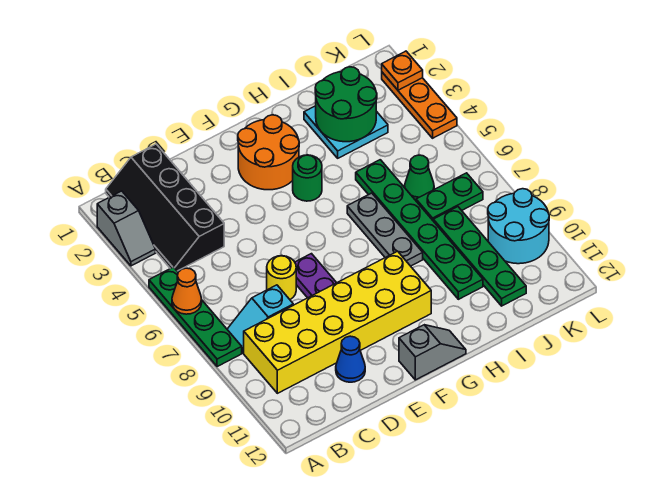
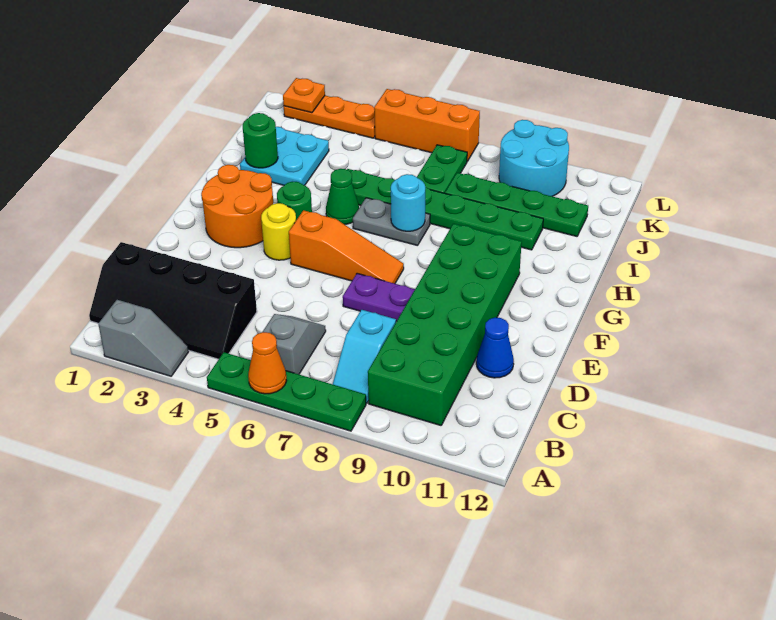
yellow 2x6 brick [244,251,431,393] -> green 2x6 brick [368,224,522,425]
yellow 1x1 round brick [267,256,296,299] -> yellow 1x1 round brick moved to [261,203,296,260]
none -> orange 1x3 slope [289,210,404,284]
grey 1x2 slope [399,325,466,380] -> grey 1x2 slope moved to [263,314,326,374]
grey 1x3 plate [347,193,423,266] -> grey 1x2 plate [353,198,430,246]
none -> cyan 1x1 round brick [391,174,425,231]
green 2x2 round brick [315,67,377,142] -> green 1x1 round brick [243,113,278,168]
green 1x1 cone [405,155,434,200] -> green 1x1 cone moved to [326,169,359,225]
none -> orange 1x3 brick [374,89,480,161]

